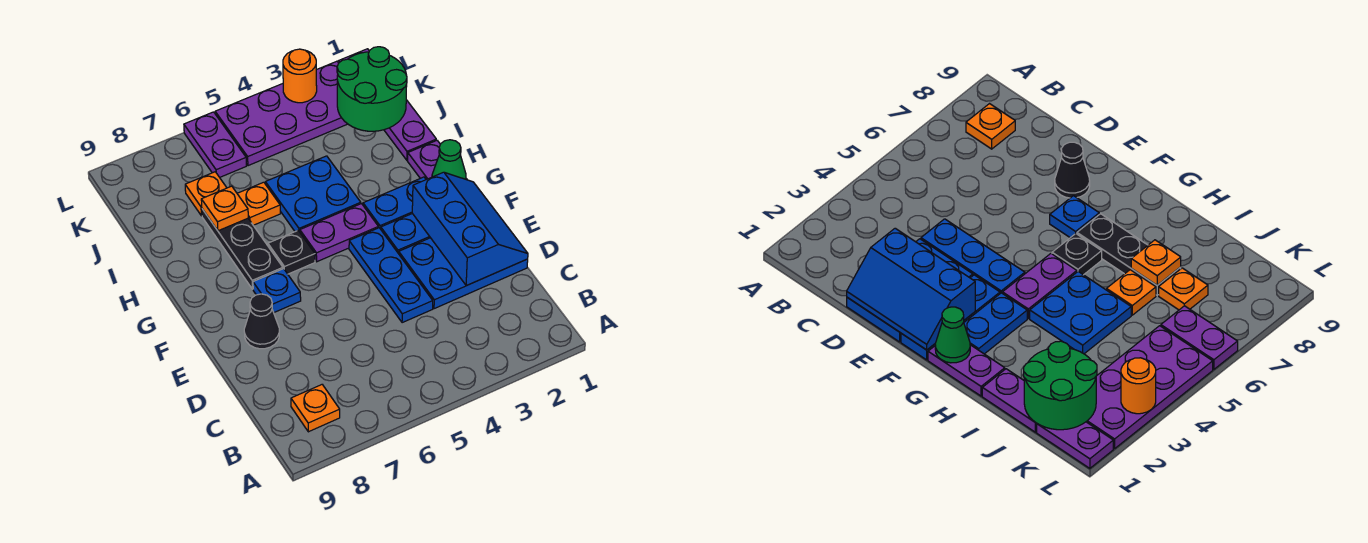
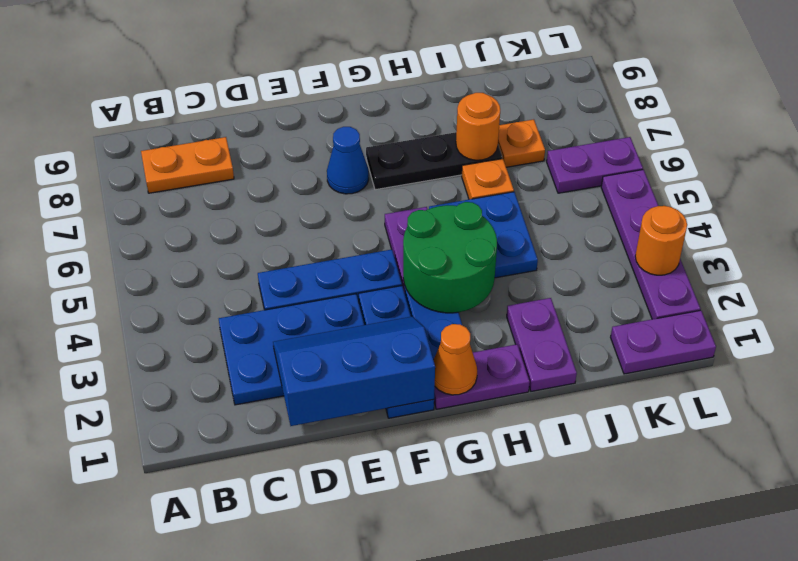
orange 1x1 plate [291,385,340,432] -> orange 1x2 plate [141,137,234,193]
blue 2x3 plate [399,238,528,309] -> blue 2x3 plate turned to [219,294,364,405]
blue 2x3 slope [412,172,528,286] -> blue 2x3 slope turned to [273,316,435,426]
black 1x1 cone [244,294,279,349] -> none
blue 1x1 plate [253,269,301,312] -> blue 1x1 cone [327,127,369,194]
green 1x1 cone [432,140,466,179] -> orange 1x1 cone [433,324,477,395]
black 1x1 plate [268,231,315,274] -> none
purple 1x2 plate [384,100,436,160] -> purple 1x2 plate turned to [507,298,577,391]
orange 1x1 plate [201,186,248,231] -> orange 1x1 round brick [456,93,500,160]
green 2x2 round brick [337,47,407,131] -> green 2x2 round brick moved to [403,202,497,313]
purple 2x4 plate [215,61,347,166] -> purple 1x4 plate [601,170,700,319]

